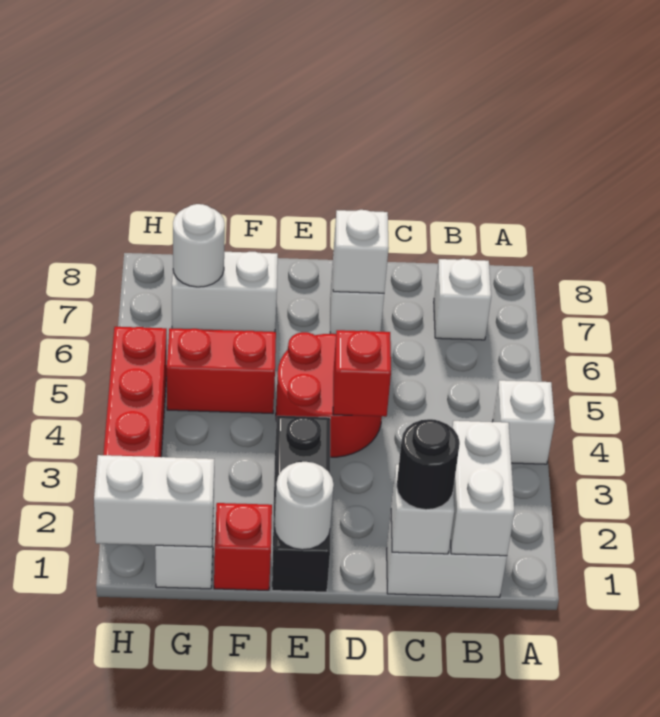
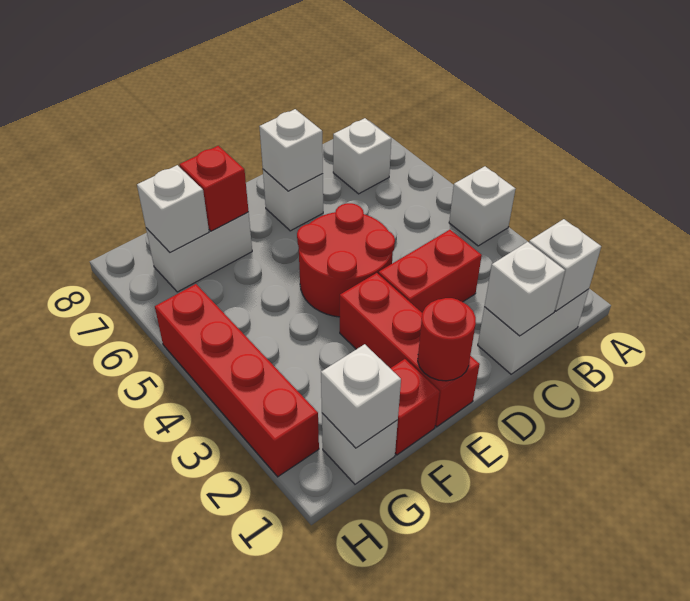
white 1x2 brick [450,421,515,556] -> white 1x1 brick [529,219,601,311]
black 1x1 round brick [397,419,460,510] -> none
red 1x1 brick [333,330,391,417] -> red 1x1 brick moved to [180,146,249,231]
black 1x3 brick [272,416,330,592] -> red 1x3 brick [340,273,480,427]
white 1x1 round brick [274,462,334,550] -> red 1x1 round brick [418,298,476,381]
red 1x2 brick [167,328,276,414] -> red 1x2 brick moved to [379,230,482,313]
white 1x2 brick [94,455,214,547] -> white 1x1 brick [321,344,401,448]
white 1x1 round brick [173,204,225,287] -> white 1x1 brick [137,165,209,252]

